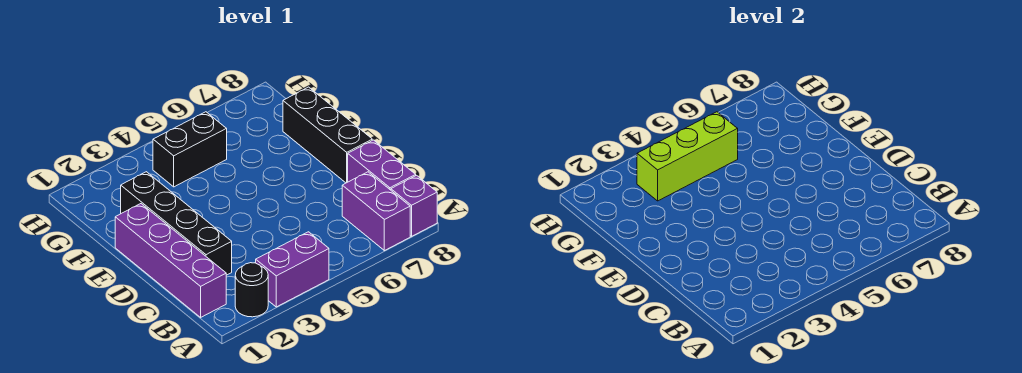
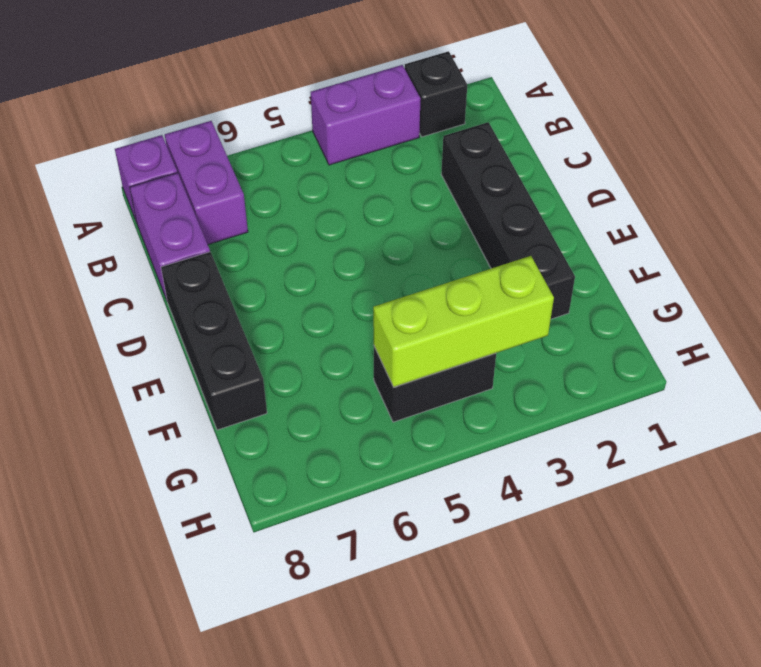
black 1x1 round brick [235,263,268,317] -> black 1x1 brick [405,51,467,137]
purple 1x4 brick [115,204,226,317] -> none

